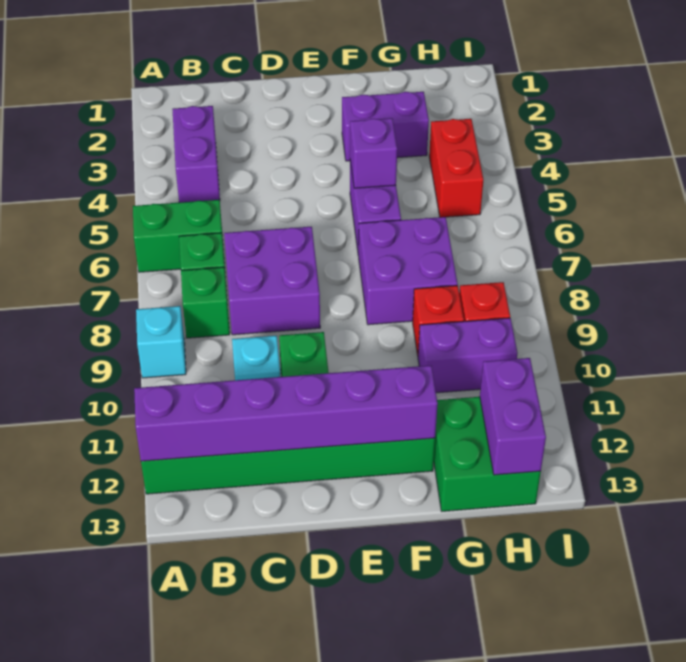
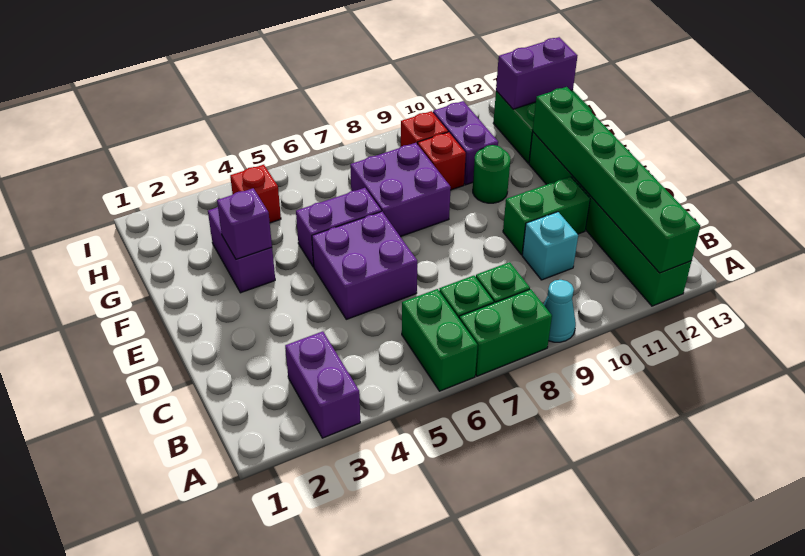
none -> green 1x2 brick [459,289,552,376]
cyan 1x1 brick [136,306,186,378] -> cyan 1x1 cone [543,280,576,342]
purple 1x6 brick [134,365,438,461] -> green 1x6 brick [533,87,700,273]
purple 1x2 brick [172,106,220,203] -> purple 1x2 brick turned to [285,331,360,438]
purple 2x2 brick [224,227,320,335] -> purple 2x2 brick moved to [312,211,417,319]
purple 1x1 brick [350,118,397,188] -> purple 1x1 brick moved to [217,188,272,259]
none -> green 1x1 round brick [473,145,510,203]
red 1x2 brick [429,119,483,217] -> red 1x1 brick [230,165,281,223]

